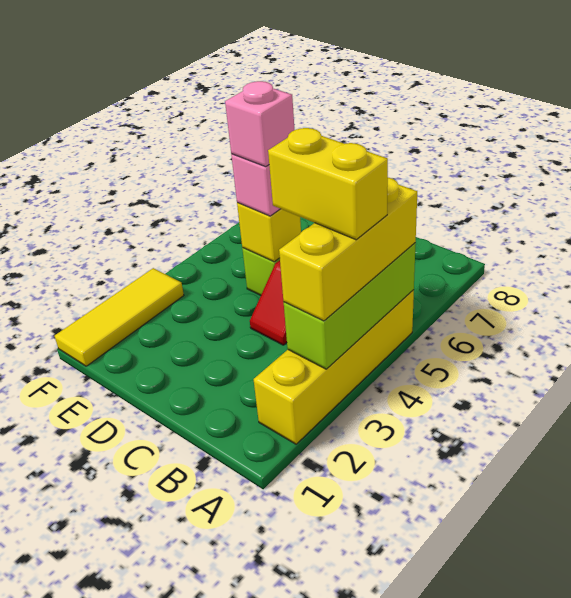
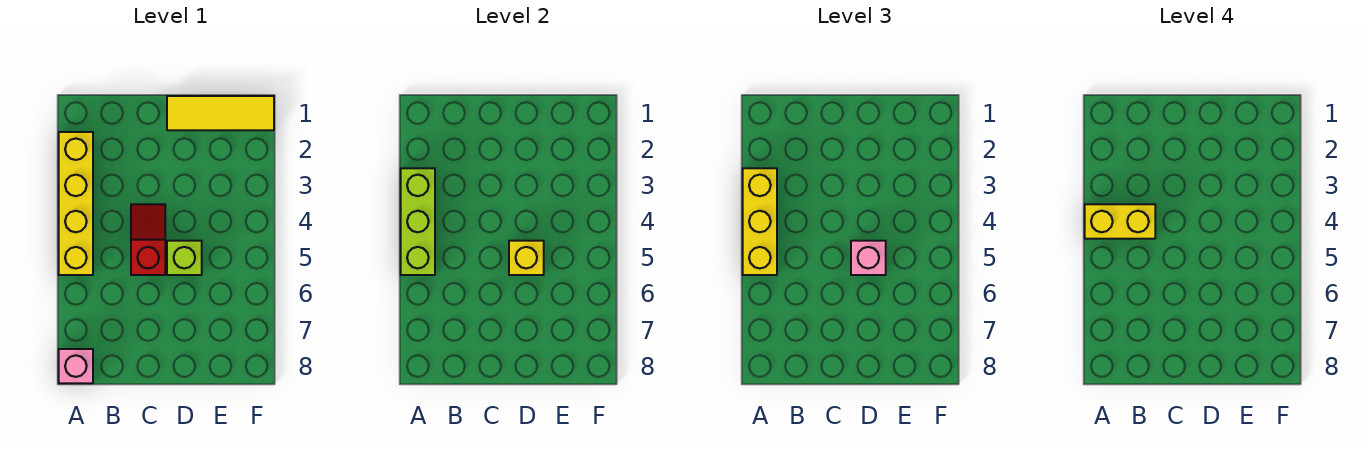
pink 1x1 brick [225,81,295,167] -> pink 1x1 brick moved to [59,349,93,383]
yellow 1x3 tile [55,268,184,366] -> yellow 1x3 tile turned to [167,96,274,130]

